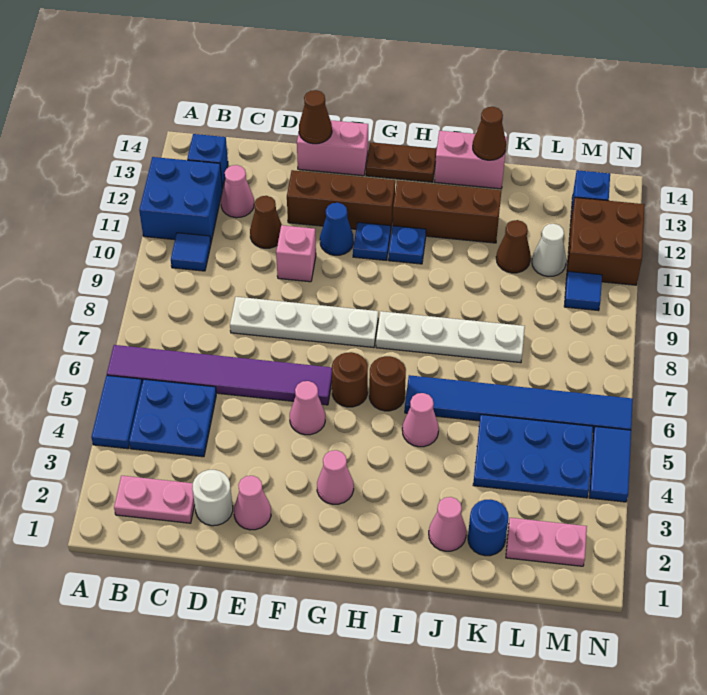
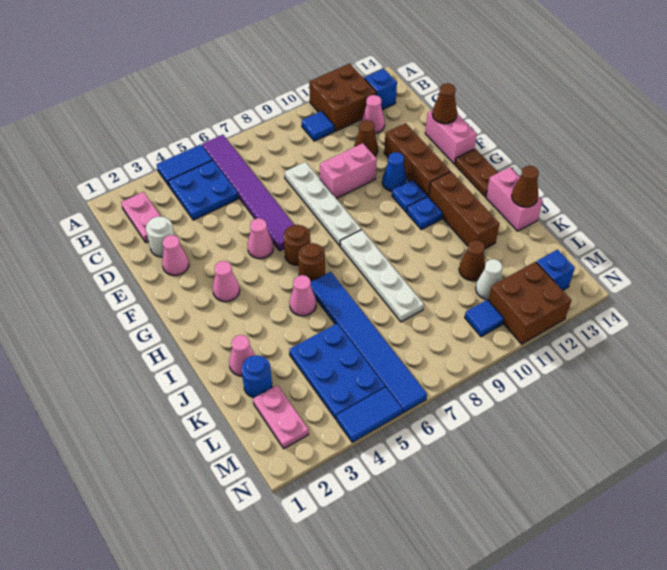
blue 2x2 brick [139,157,222,242] -> brown 2x2 brick [309,63,376,131]
pink 1x1 brick [276,225,316,282] -> pink 1x2 brick [320,143,377,199]

